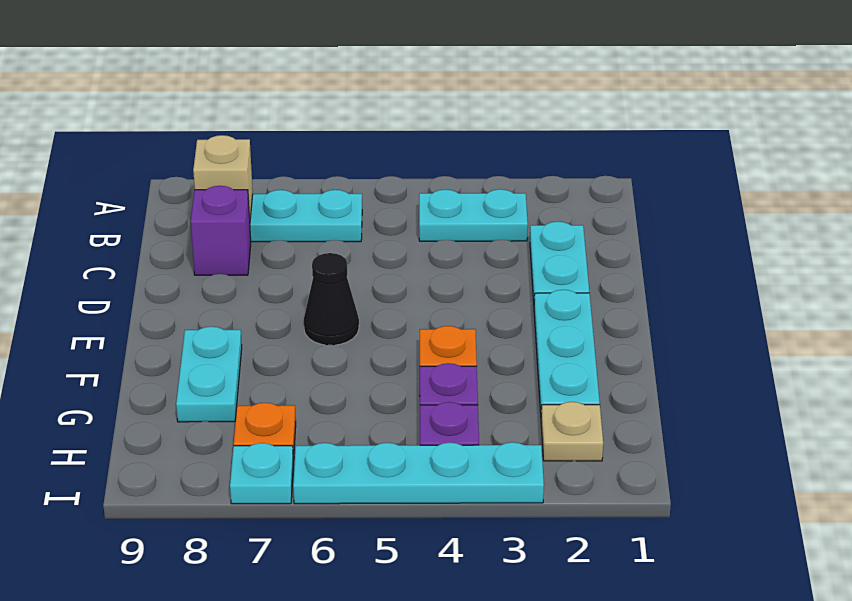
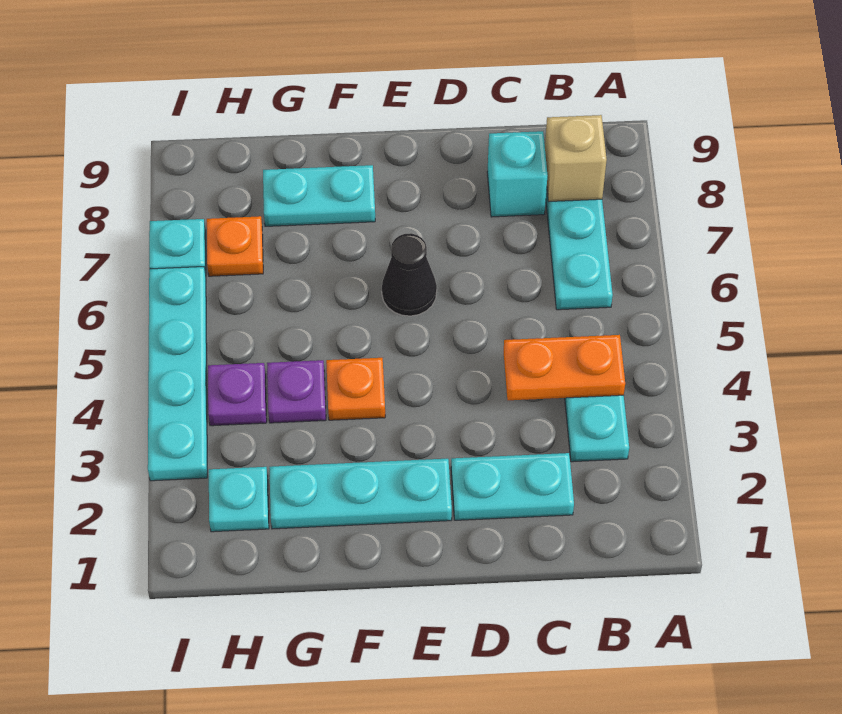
none -> orange 1x2 plate [504,335,625,400]
purple 1x1 brick [191,186,251,275] -> cyan 1x1 brick [487,131,547,217]
tan 1x1 plate [541,402,603,461] -> cyan 1x1 plate [209,467,269,532]

